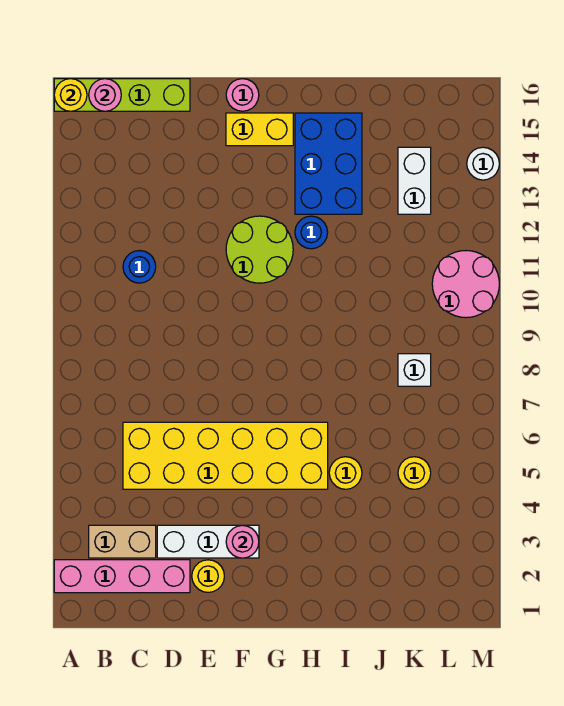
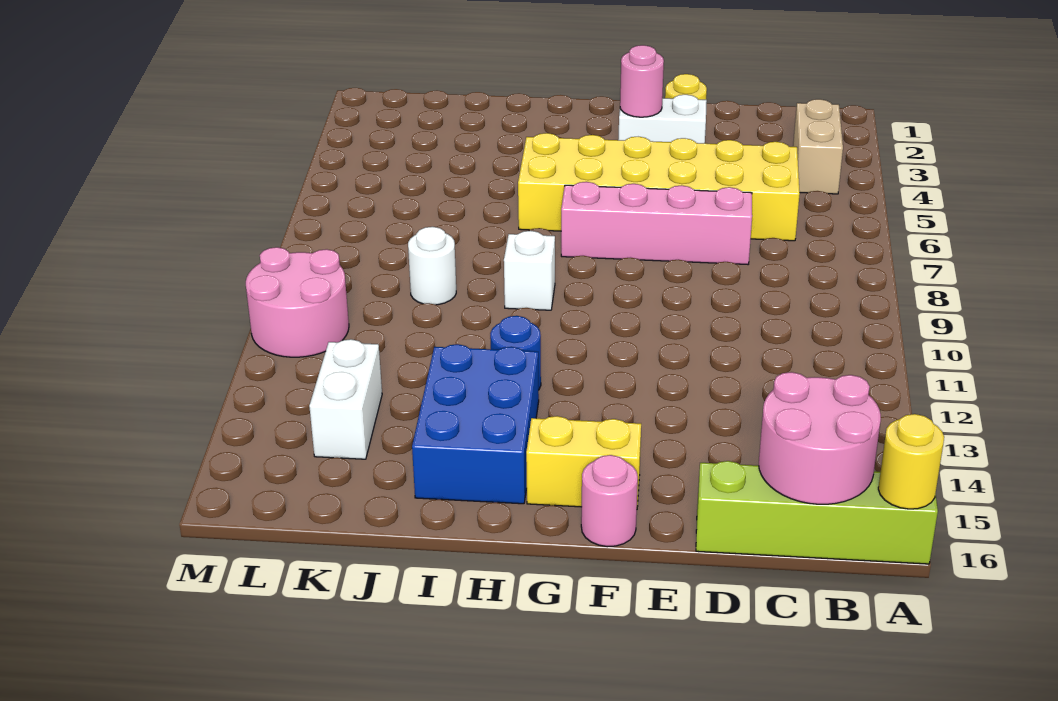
pink 1x4 brick [54,560,190,593] -> pink 1x4 brick moved to [561,182,752,264]
tan 1x2 brick [89,525,156,558] -> tan 1x2 brick turned to [793,99,843,194]
pink 1x1 round brick [89,79,121,111] -> pink 2x2 round brick [759,372,881,504]
blue 1x1 round brick [123,251,156,283] -> none
white 1x3 brick [157,525,259,558] -> white 1x2 brick [619,95,707,143]
lime 2x2 round brick [226,216,293,283] -> none
yellow 1x1 round brick [329,457,362,489] -> none
yellow 1x1 round brick [398,457,431,489] -> none
white 1x1 brick [398,354,431,386] -> white 1x1 brick moved to [504,231,555,310]
white 1x1 round brick [467,147,499,180] -> white 1x1 round brick moved to [408,227,456,305]

